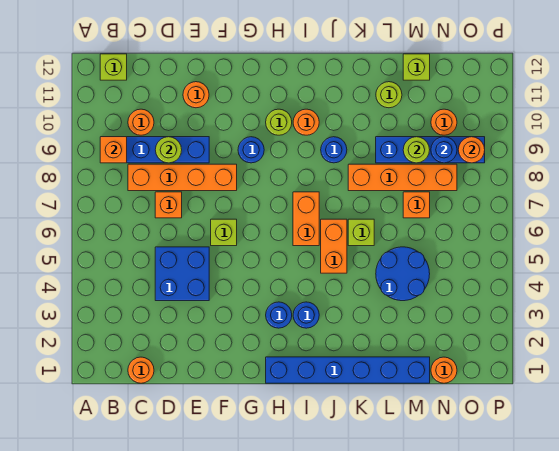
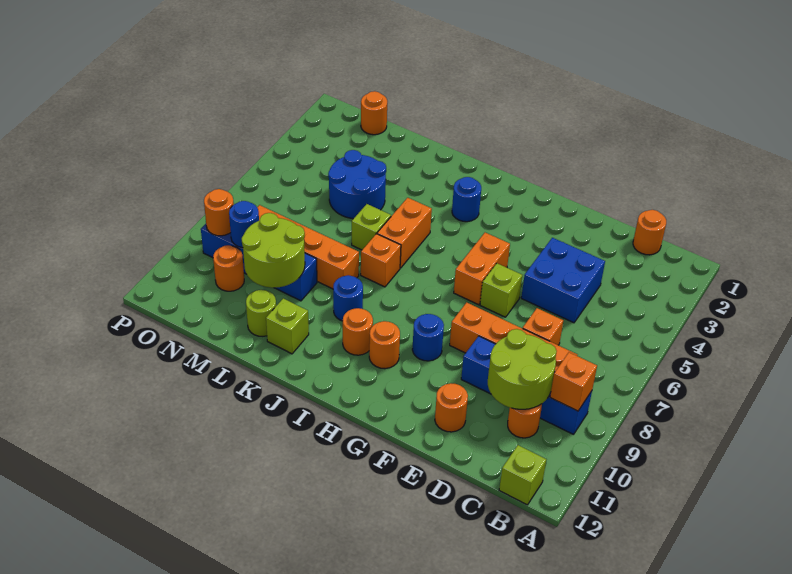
lime 1x1 round brick [155,137,182,163] -> lime 2x2 round brick [488,329,557,409]
blue 1x6 brick [266,357,430,383] -> none
blue 1x1 round brick [266,302,292,328] -> none
lime 1x1 round brick [266,109,292,135] -> orange 1x1 round brick [369,321,400,369]
orange 1x2 brick [293,192,319,246] -> orange 1x2 brick moved to [454,233,510,305]
orange 1x1 brick [403,192,430,218] -> orange 1x1 brick moved to [361,234,401,287]
lime 1x1 round brick [403,137,430,163] -> lime 2x2 round brick [242,213,305,288]
lime 1x1 brick [403,54,430,80] -> lime 1x1 brick moved to [266,298,309,354]

